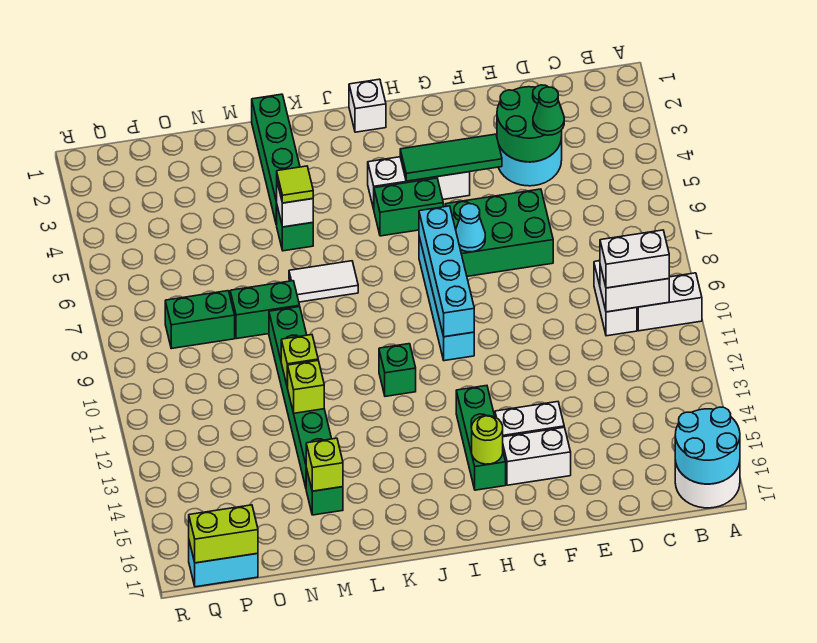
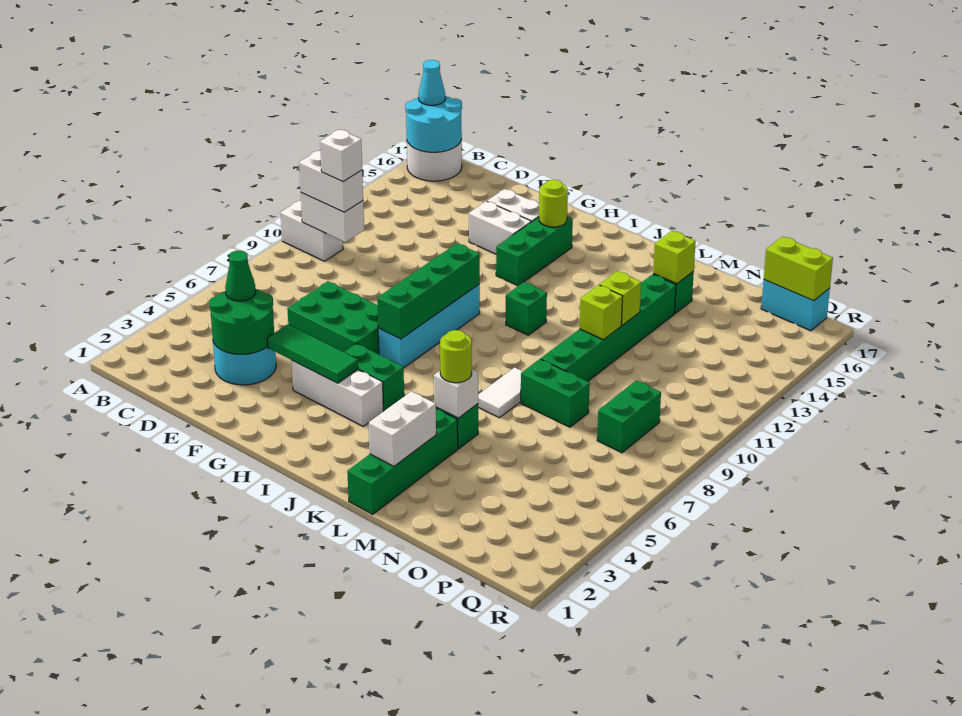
white 1x2 brick [594,261,637,336] -> white 1x2 brick moved to [369,391,436,466]
cyan 1x1 cone [456,204,485,252] -> cyan 1x1 cone moved to [419,60,445,105]
cyan 1x4 brick [419,206,474,337] -> green 1x4 brick [377,243,480,339]
white 1x1 brick [349,79,386,132] -> white 1x1 brick moved to [320,130,362,182]
white 1x2 tile [289,261,358,302] -> white 1x2 tile turned to [478,367,523,418]
lime 1x1 tile [277,166,313,203] -> lime 1x1 round brick [440,330,472,383]
green 1x2 brick [165,291,235,349] -> green 1x2 brick turned to [597,380,661,453]

